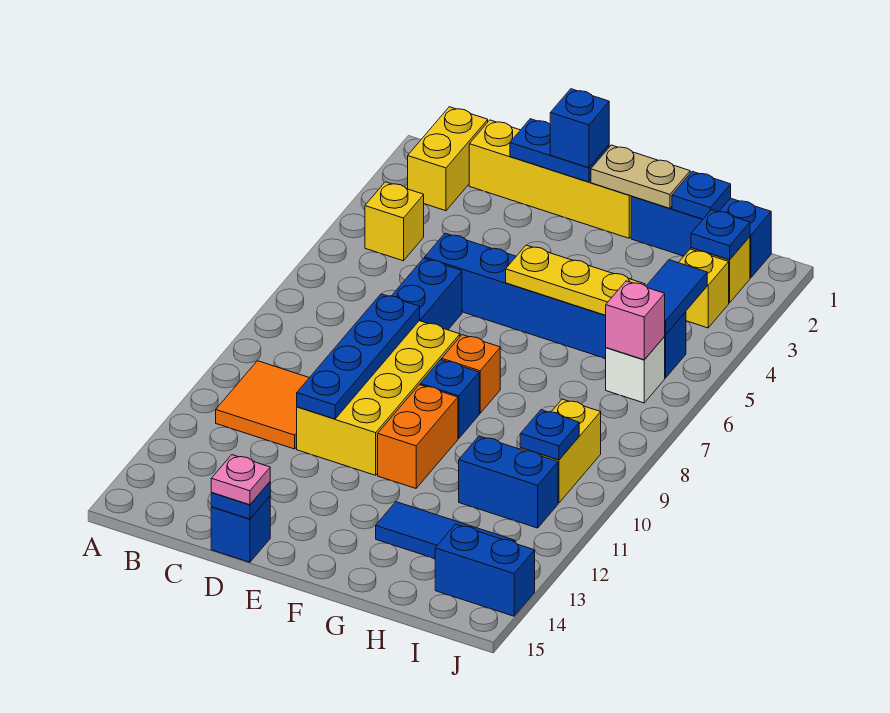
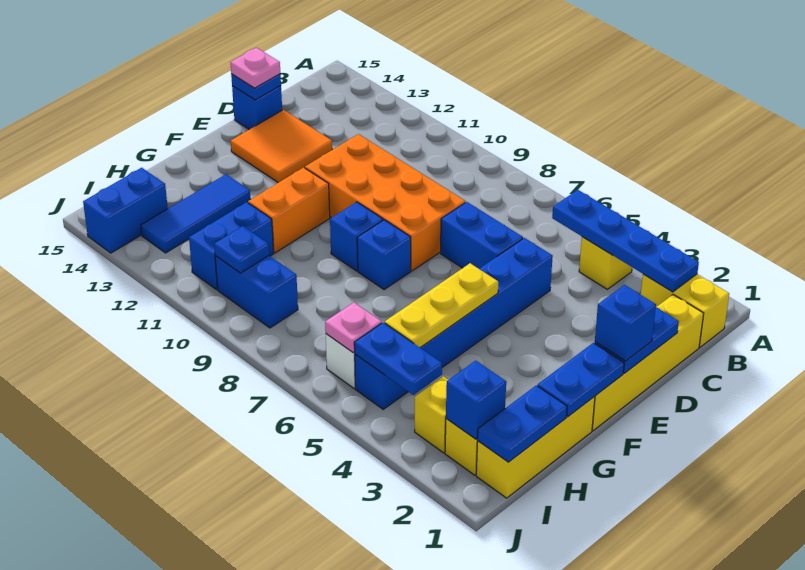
orange 2x2 tile [216,361,309,449] -> orange 2x2 tile moved to [231,110,332,183]
yellow 2x4 brick [297,321,460,475] -> orange 2x4 brick [305,134,466,271]
blue 1x4 plate [297,294,420,419] -> blue 1x4 plate moved to [552,190,699,292]
tan 1x2 plate [591,145,690,208] -> blue 1x2 plate [538,343,624,417]
orange 1x1 brick [442,335,500,413] -> blue 1x1 brick [357,220,411,289]
orange 1x2 brick [378,385,458,488] -> orange 1x2 brick turned to [248,167,330,253]
blue 1x3 brick [631,196,771,278] -> yellow 1x3 brick [476,397,595,498]
blue 1x1 plate [672,171,731,219] -> blue 1x2 plate [477,385,567,462]
blue 1x1 plate [691,210,750,260] -> blue 1x1 brick [446,361,506,439]
blue 1x2 tile [646,260,707,335] -> blue 1x2 plate [354,323,442,395]
pink 1x1 brick [605,281,665,360] -> pink 1x1 plate [325,303,382,353]
yellow 1x2 brick [520,399,601,503] -> blue 1x2 brick [215,256,298,328]

